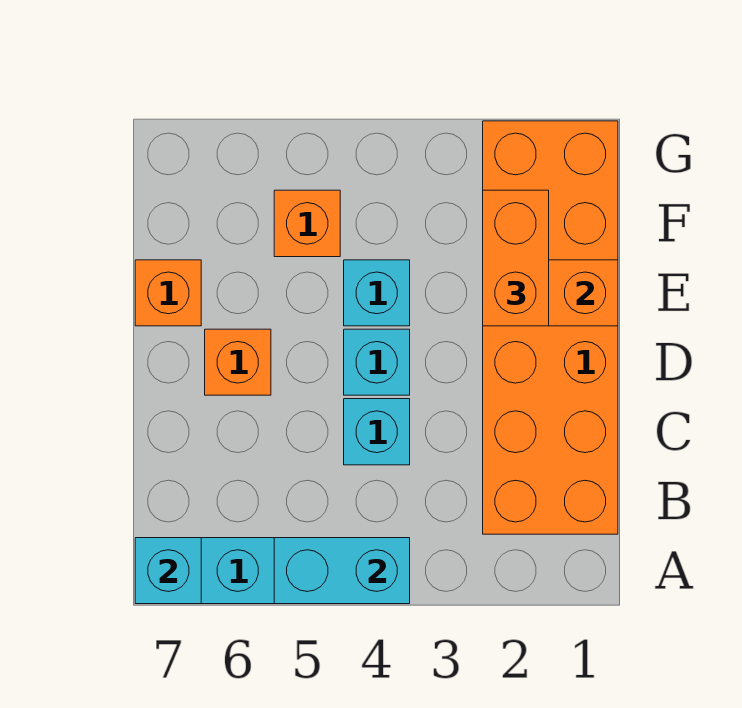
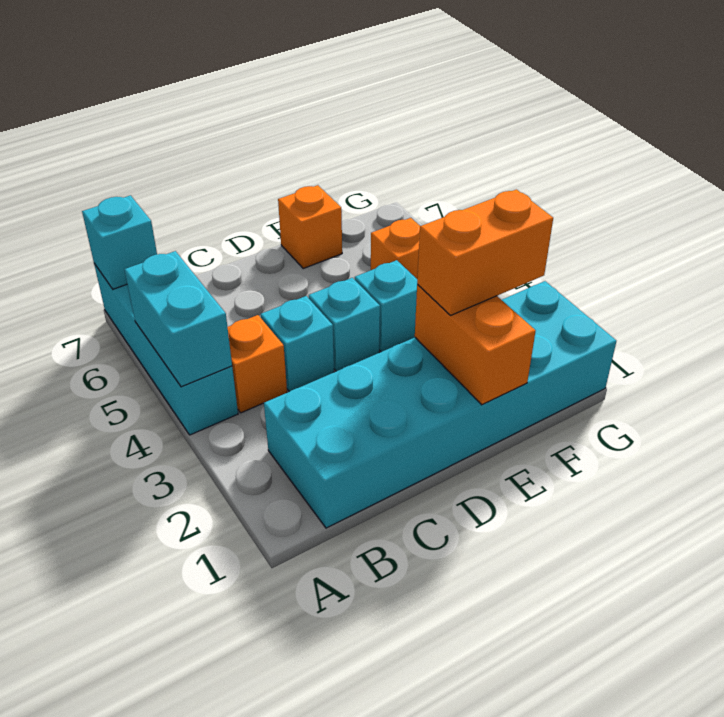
orange 2x6 brick [483,121,618,534] -> cyan 2x6 brick [264,281,616,528]
orange 1x1 brick [205,329,271,395] -> orange 1x1 brick moved to [228,315,287,413]

